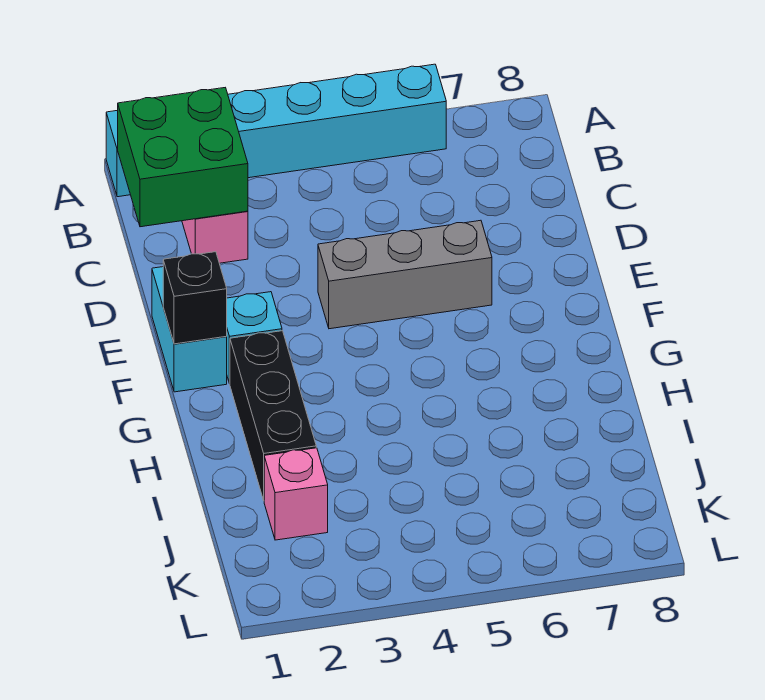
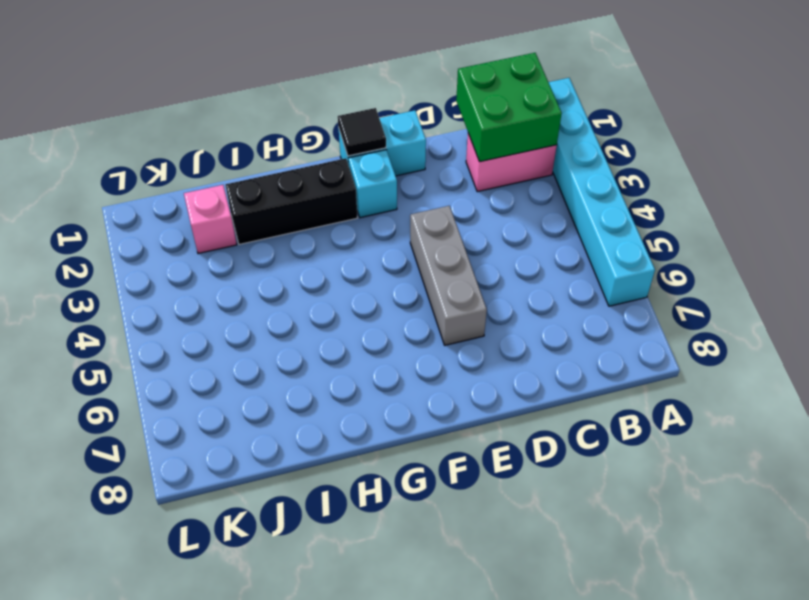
black 1x1 brick [163,252,227,344] -> black 1x1 tile [338,108,386,156]

